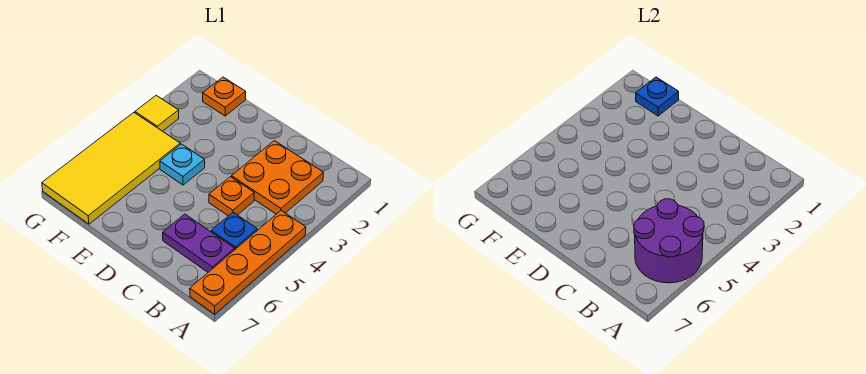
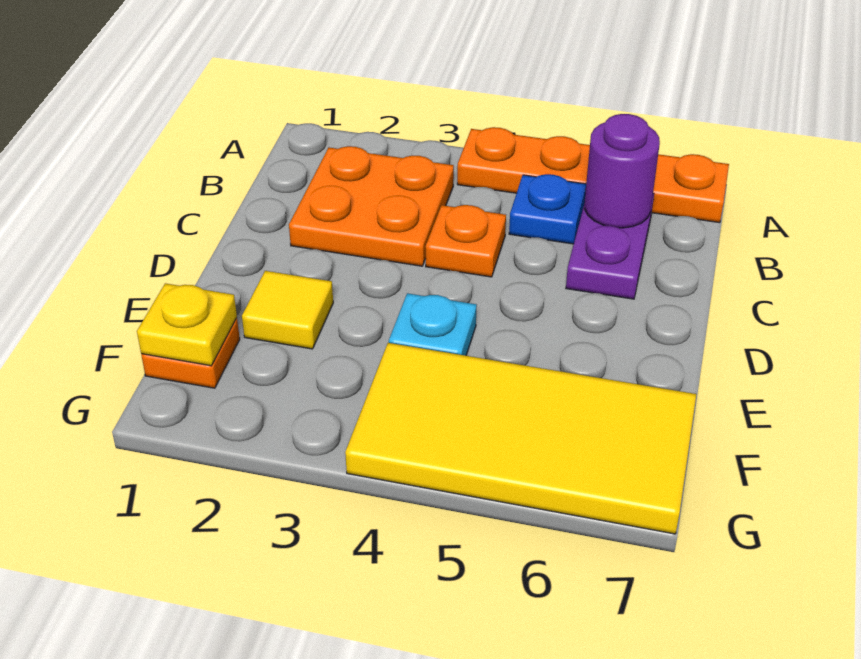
purple 2x2 round brick [634,199,704,283] -> purple 1x1 round brick [584,114,660,228]
blue 1x1 plate [636,77,679,116] -> yellow 1x1 plate [137,283,237,366]
yellow 1x1 tile [135,95,179,131] -> yellow 1x1 tile moved to [242,271,333,349]

